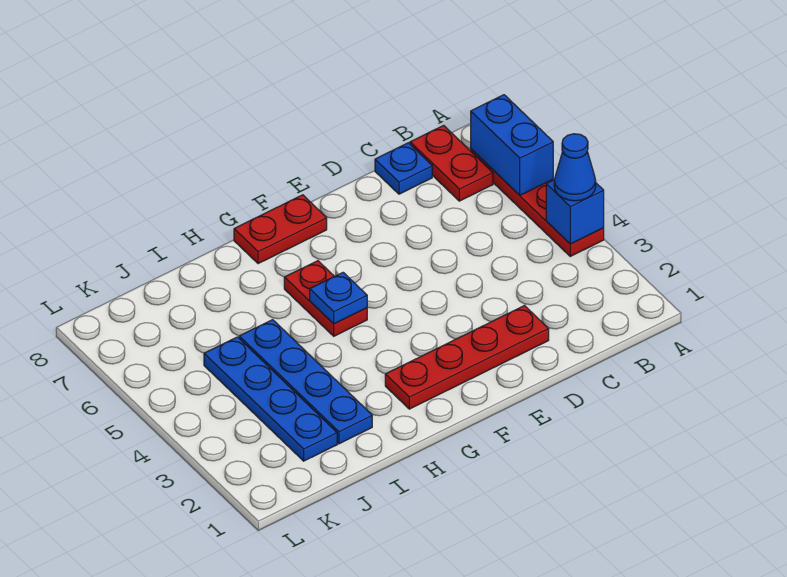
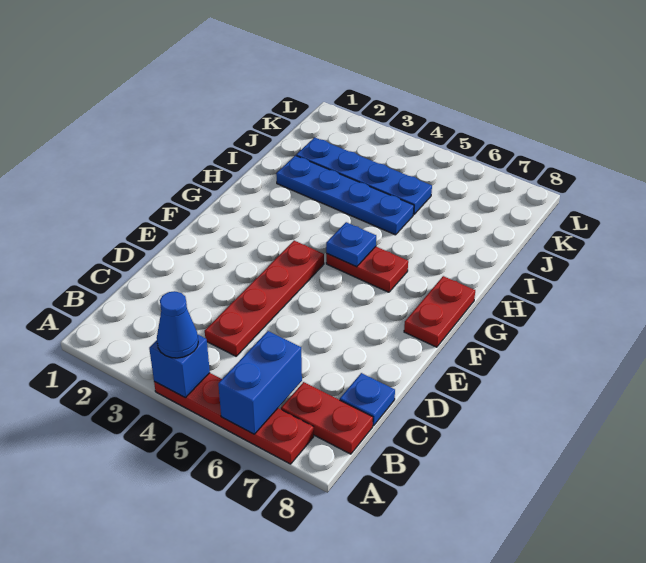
blue 1x2 brick [471,95,553,195] -> blue 1x2 brick turned to [218,331,302,434]
red 1x4 plate [385,306,549,409] -> red 1x4 plate moved to [205,241,324,356]

